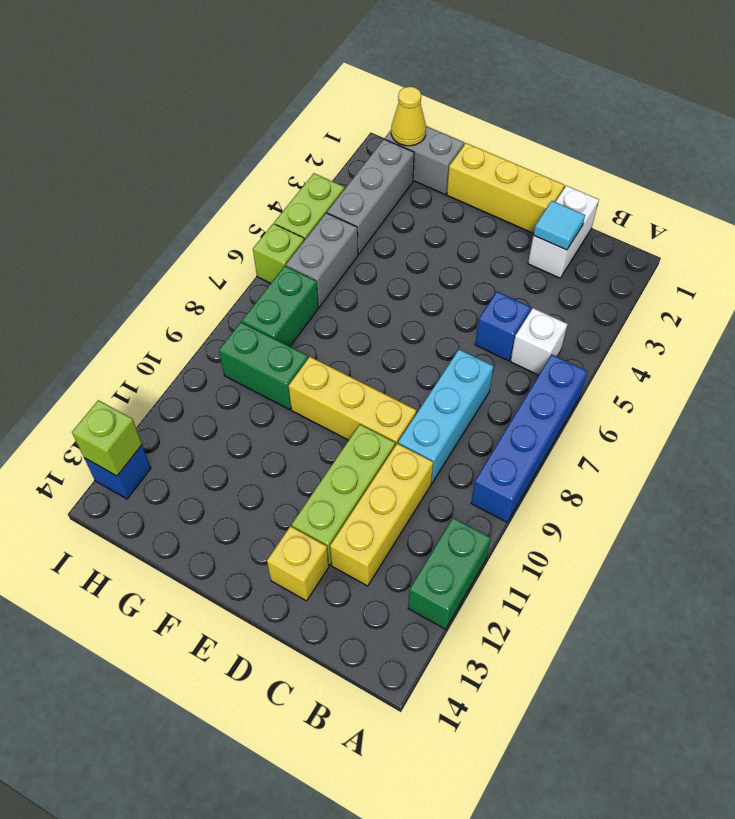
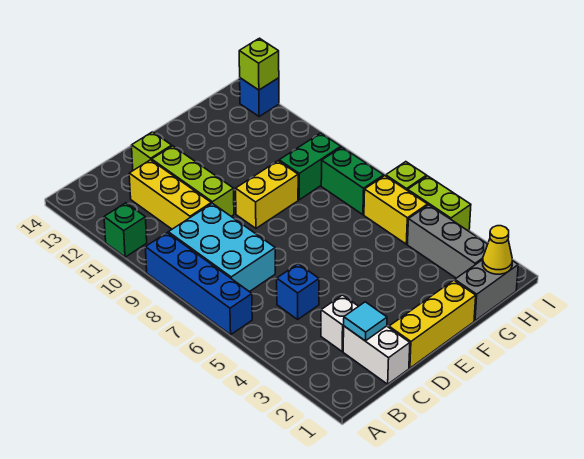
green 1x2 brick [408,518,491,629] -> green 1x1 brick [104,203,147,257]
white 1x1 brick [510,308,568,375] -> white 1x1 brick moved to [321,295,358,351]
cyan 1x3 brick [398,350,494,483] -> cyan 2x3 brick [168,203,275,292]
yellow 1x3 brick [289,357,416,446] -> yellow 1x2 brick [236,161,298,228]
yellow 1x1 brick [267,526,329,601] -> lime 1x1 brick [132,132,172,170]
grey 1x2 brick [286,213,358,307] -> yellow 1x2 brick [364,176,428,244]

